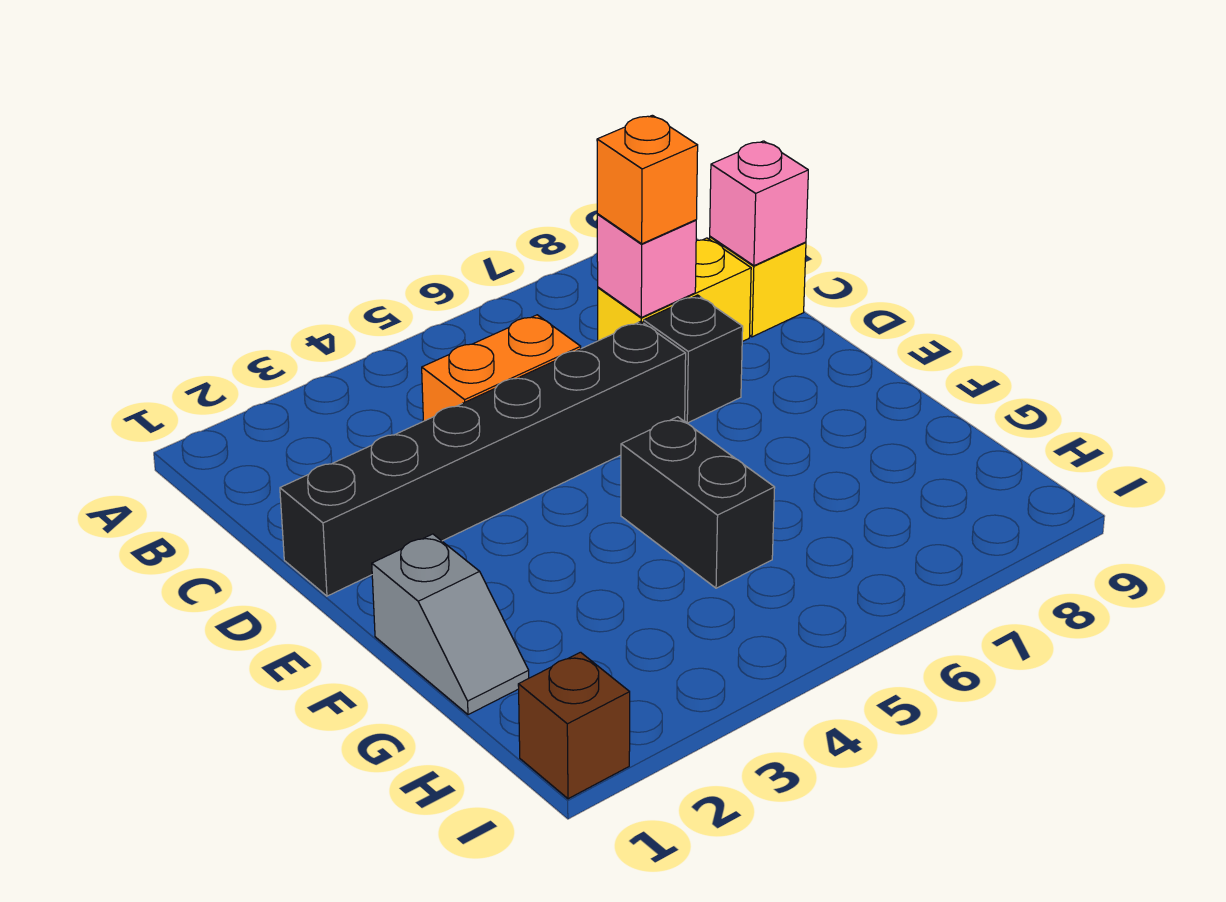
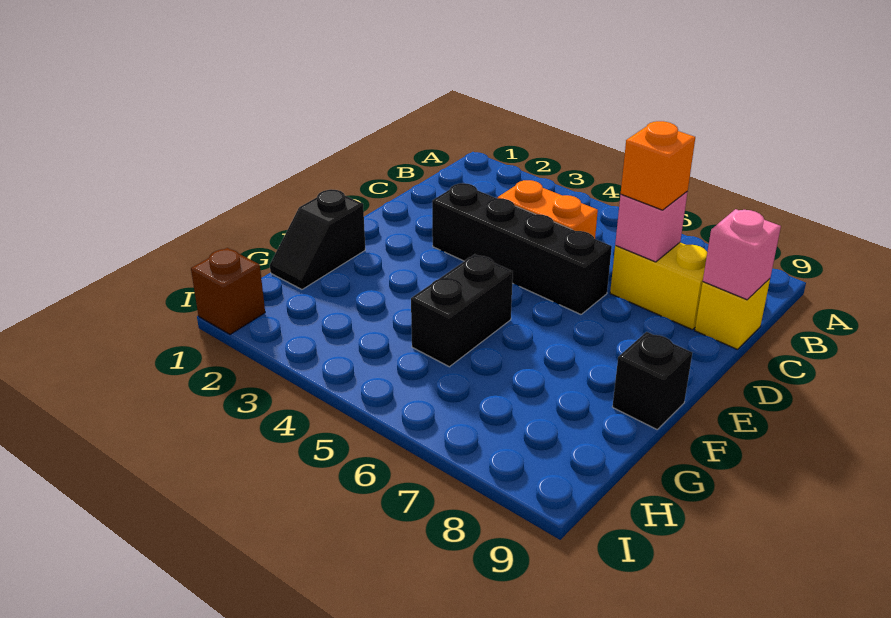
black 1x6 brick [280,321,686,596] -> black 1x4 brick [432,183,612,314]
black 1x1 brick [644,295,743,423] -> black 1x1 brick moved to [612,332,692,429]
grey 1x2 slope [372,534,529,715] -> black 1x2 slope [270,190,365,289]

